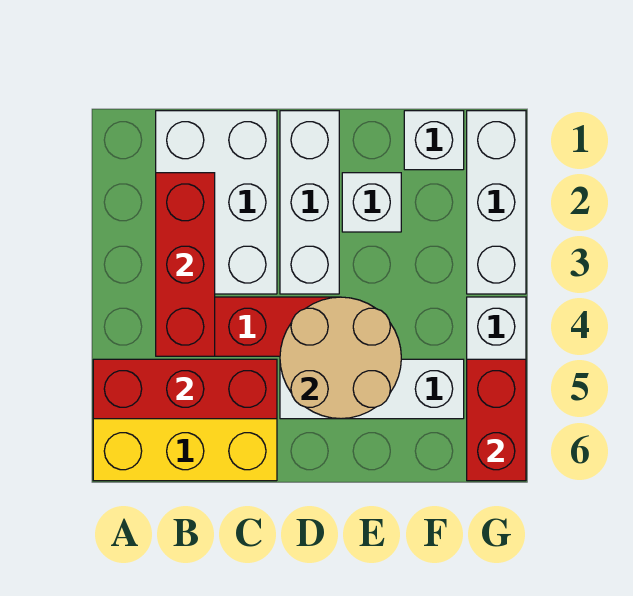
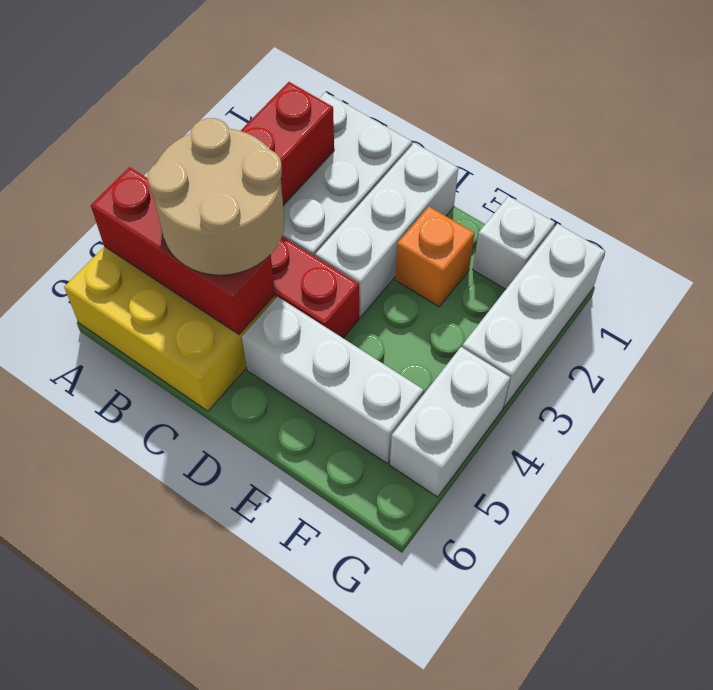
tan 2x2 round brick [280,297,401,419] -> tan 2x2 round brick moved to [147,118,284,275]
white 1x1 brick [342,173,401,232] -> orange 1x1 brick [395,207,475,307]
red 1x2 brick [467,359,526,481] -> none

